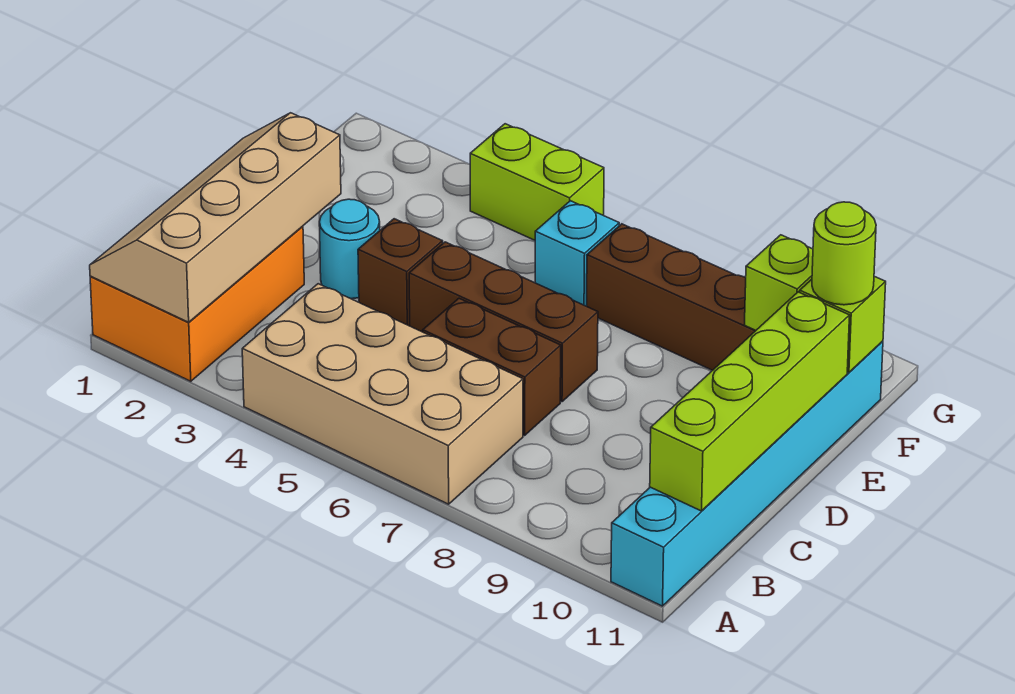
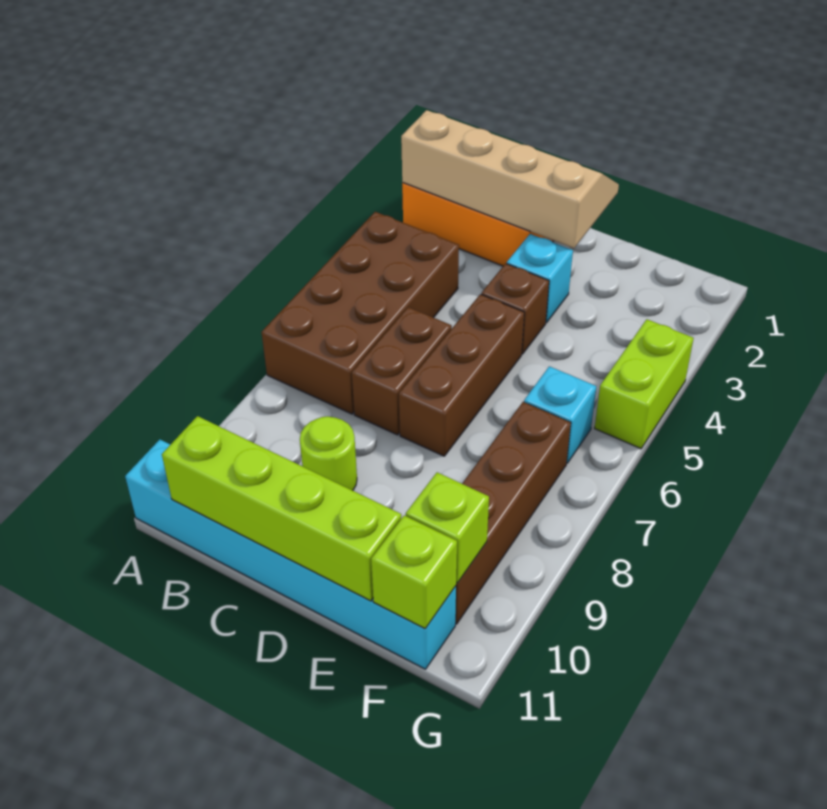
tan 2x4 brick [242,284,523,504] -> brown 2x4 brick [262,212,459,414]
cyan 1x1 round brick [319,199,380,299] -> cyan 1x1 brick [507,234,573,323]
lime 1x1 round brick [812,202,876,305] -> lime 1x1 round brick moved to [300,416,357,491]

